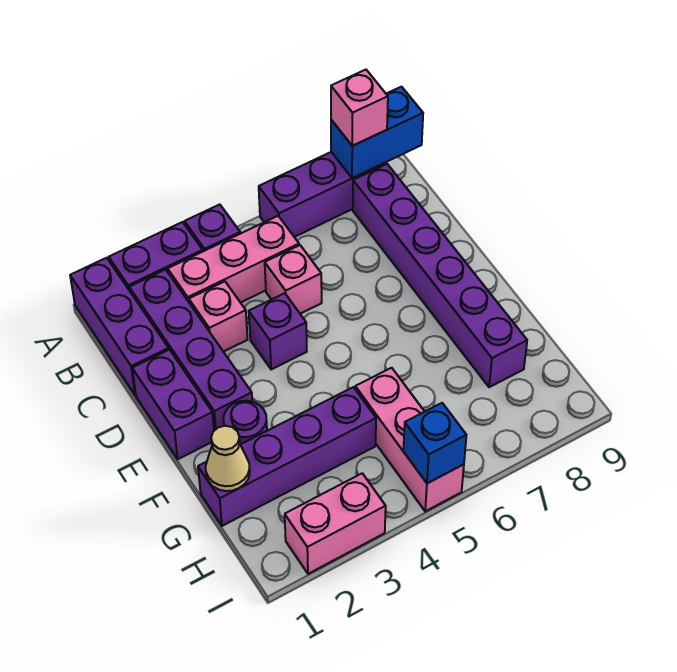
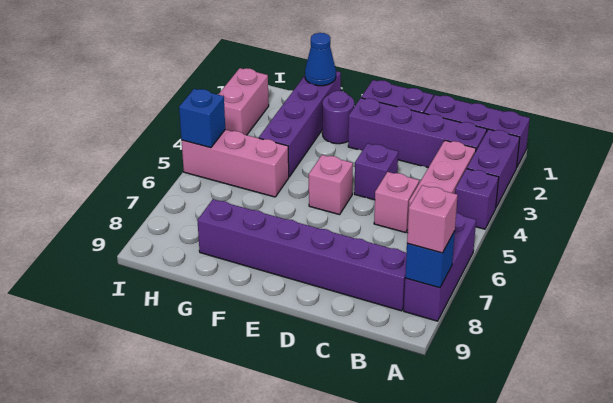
blue 1x2 brick [331,87,423,178] -> blue 1x1 brick [405,231,455,288]
pink 1x1 brick [189,281,248,352] -> pink 1x1 brick moved to [309,155,353,215]
tan 1x1 cone [206,426,250,491] -> blue 1x1 cone [305,33,336,86]

